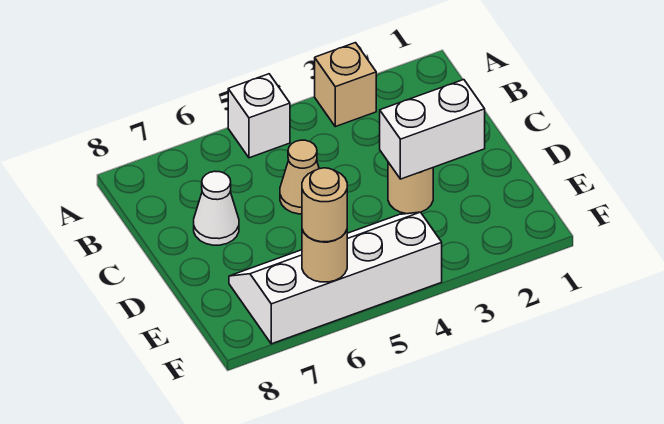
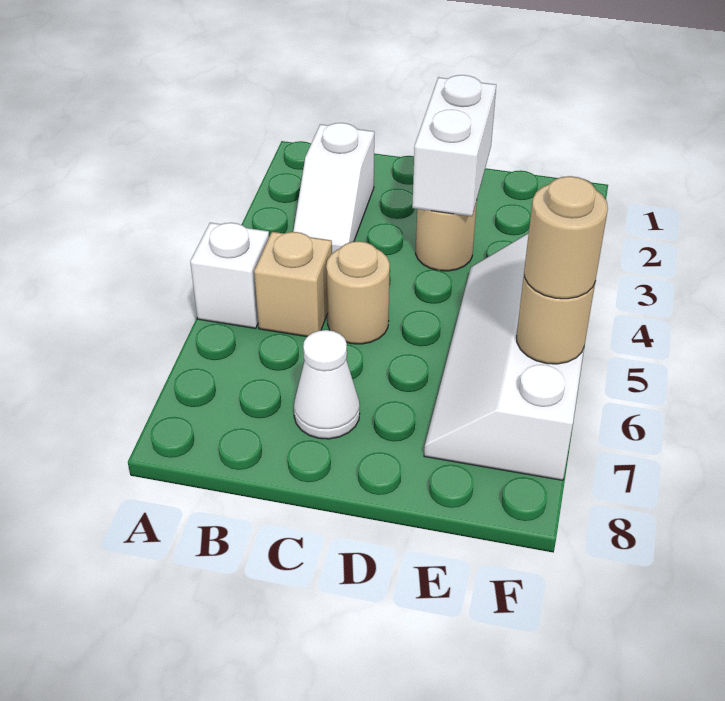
tan 1x1 brick [315,43,376,127] -> tan 1x1 brick moved to [254,232,332,337]
none -> white 1x2 slope [293,123,374,253]
tan 1x1 cone [280,140,319,214] -> tan 1x1 round brick [326,241,390,344]

